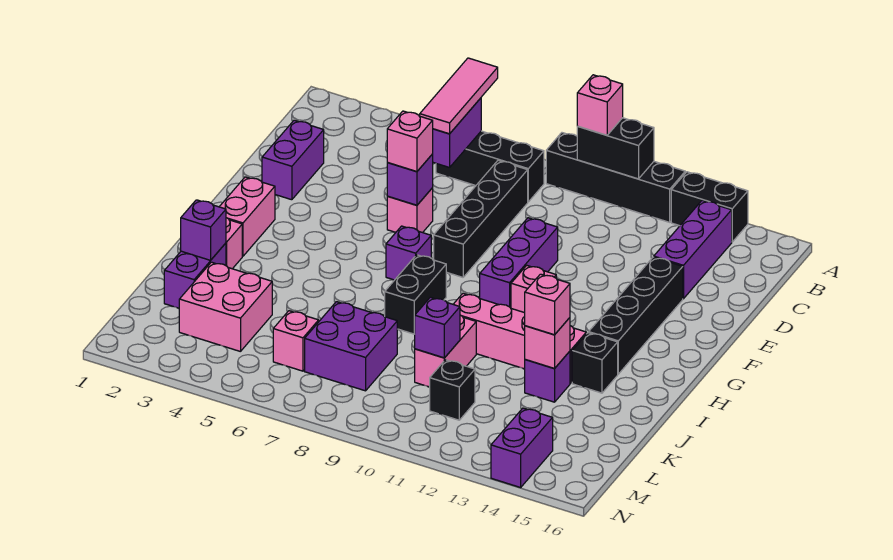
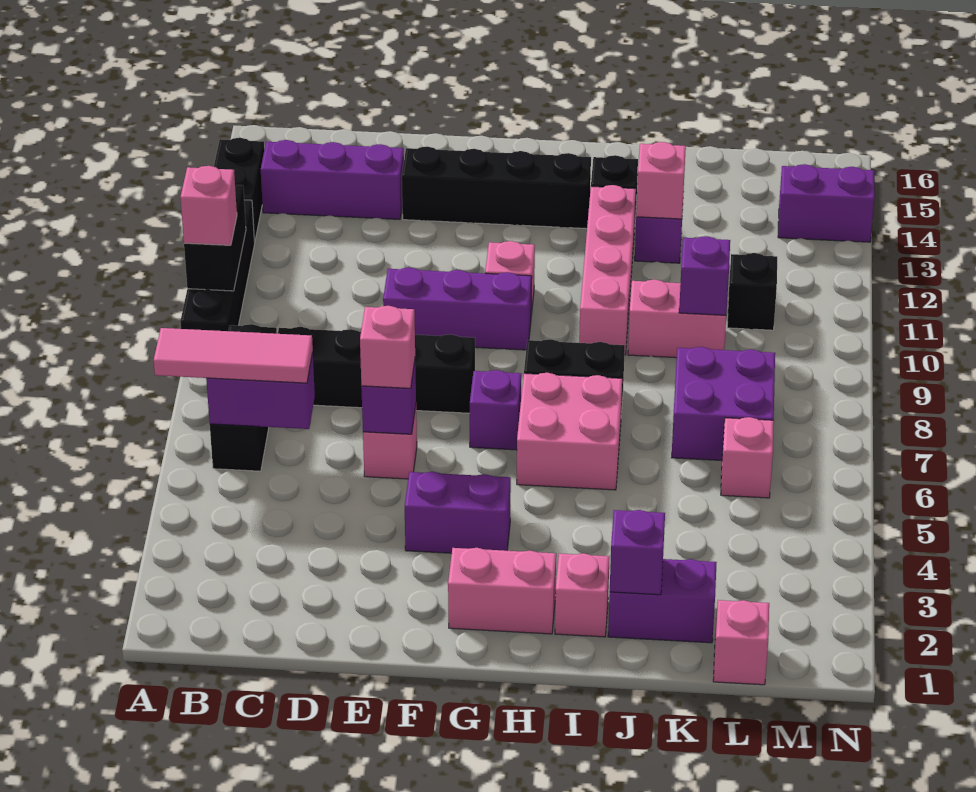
purple 1x2 brick [262,120,324,200] -> purple 1x2 brick moved to [405,472,511,553]
pink 1x1 brick [525,274,570,335] -> pink 1x1 brick moved to [713,600,769,685]
pink 2x2 brick [179,262,272,352] -> pink 2x2 brick moved to [517,373,622,490]

